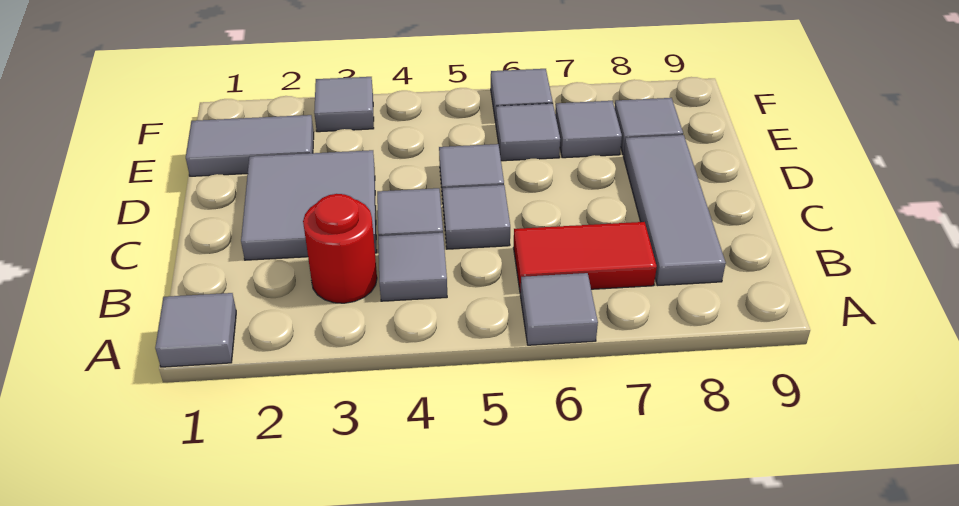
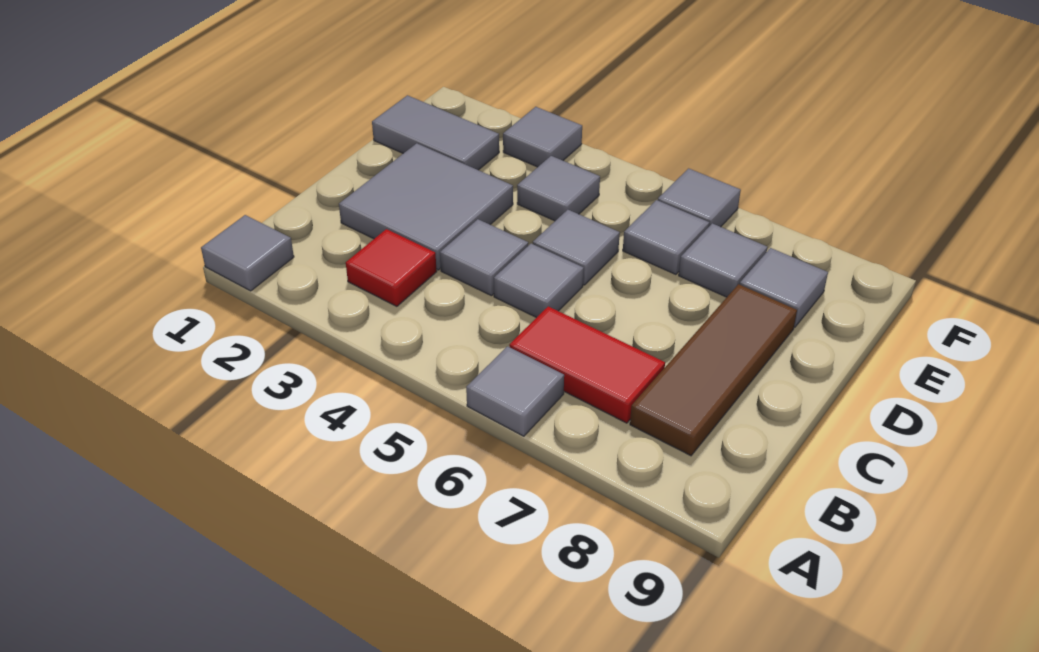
red 1x1 round brick [303,194,377,303] -> red 1x1 tile [346,229,437,306]
grey 1x1 tile [378,233,447,301] -> grey 1x1 tile moved to [517,156,600,221]
grey 1x3 tile [623,135,726,286] -> brown 1x3 tile [630,284,797,456]

